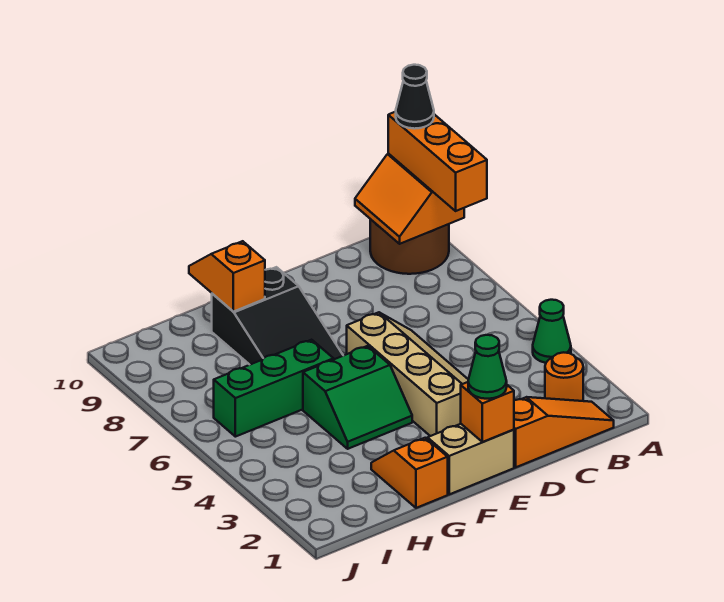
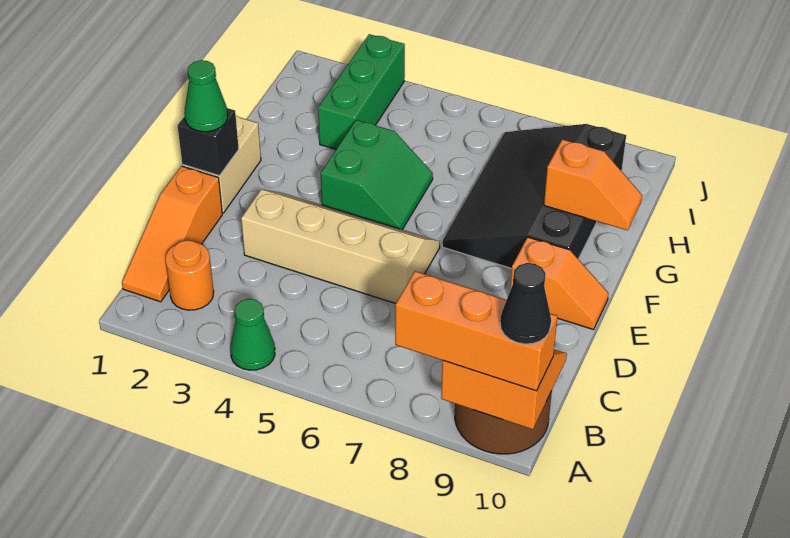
tan 2x4 slope [347,312,468,436] -> tan 2x4 slope turned to [241,190,440,304]
orange 1x1 brick [461,382,514,442] -> black 1x1 brick [178,108,239,176]
green 2x2 slope [303,346,412,449] -> green 2x2 slope turned to [321,120,433,230]
black 2x3 slope [212,267,343,365] -> black 3x4 slope [442,124,626,269]
orange 1x2 slope [371,438,448,508] -> orange 1x2 slope moved to [510,237,609,330]
green 1x3 brick [214,340,334,437] -> green 1x3 brick moved to [318,34,405,149]

